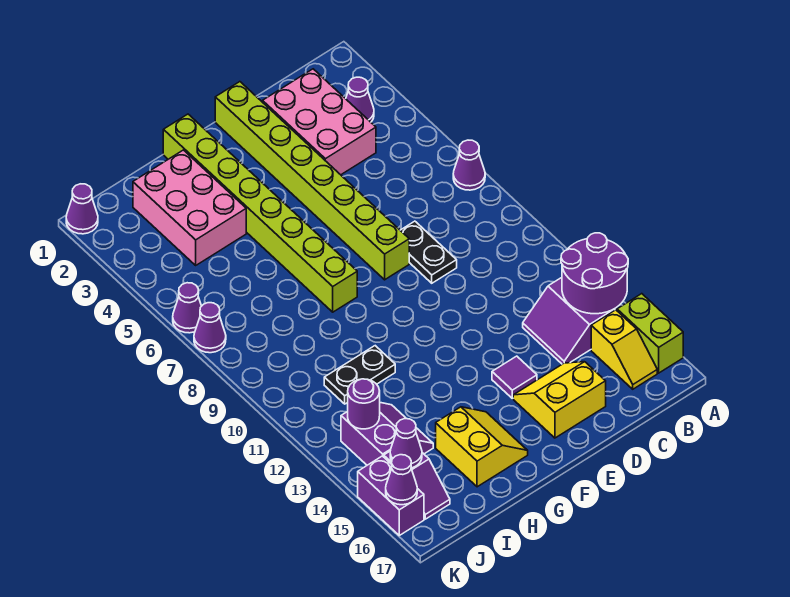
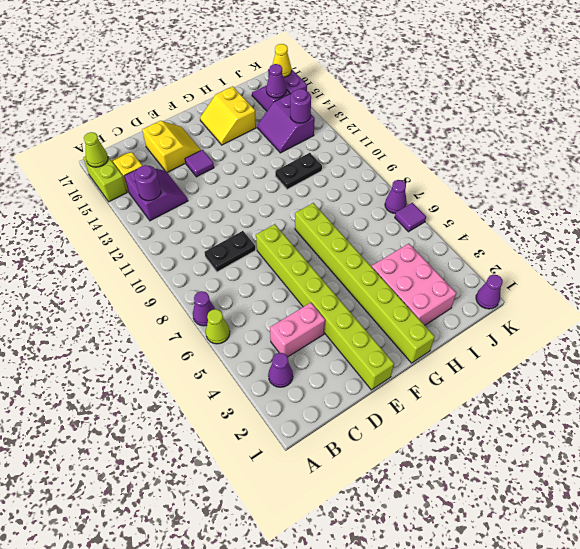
none -> lime 1x1 cone [206,309,230,344]
purple 2x2 round brick [561,233,628,314] -> purple 1x1 round brick [134,165,161,201]
none -> lime 1x1 cone [84,132,108,167]
pink 2x3 brick [263,69,376,175] -> pink 1x2 brick [270,303,325,357]
black 1x2 plate [400,221,457,283] -> black 1x2 plate turned to [204,231,255,272]
yellow 2x2 slope [513,362,606,438] -> yellow 2x2 slope turned to [142,121,201,173]
purple 1x1 cone [173,283,201,333] -> purple 1x1 tile [395,203,426,232]
purple 1x1 cone [386,455,417,505] -> yellow 1x1 cone [273,44,291,77]

